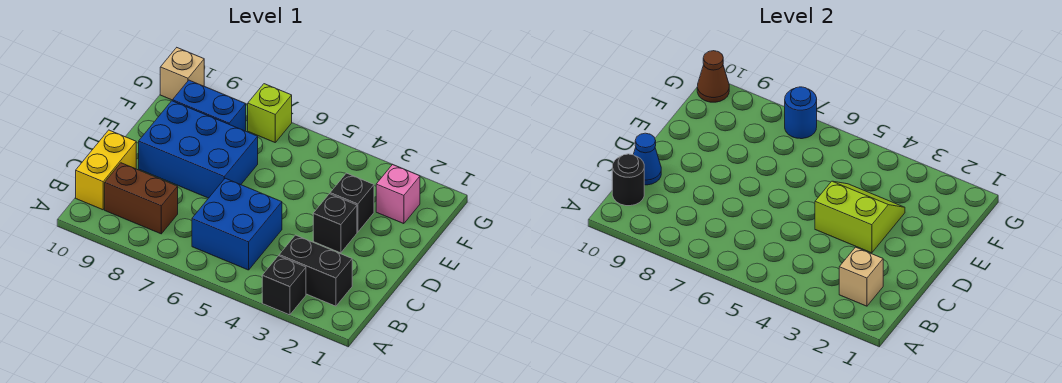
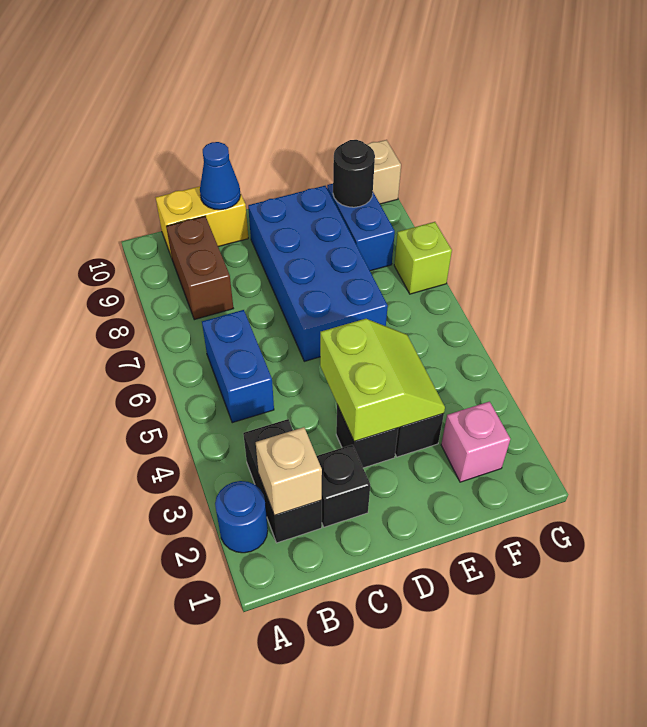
black 1x1 brick [262,256,306,315] -> black 1x1 brick moved to [317,445,370,527]
blue 2x2 brick [192,178,282,270] -> blue 1x2 brick [202,310,274,423]
black 1x1 round brick [612,154,644,206] -> black 1x1 round brick moved to [333,140,375,207]
blue 2x3 brick [139,101,258,198] -> blue 2x4 brick [248,186,388,361]
blue 1x1 round brick [785,87,817,139] -> blue 1x1 round brick moved to [215,481,268,553]
brown 1x1 cone [697,51,729,102] -> none

